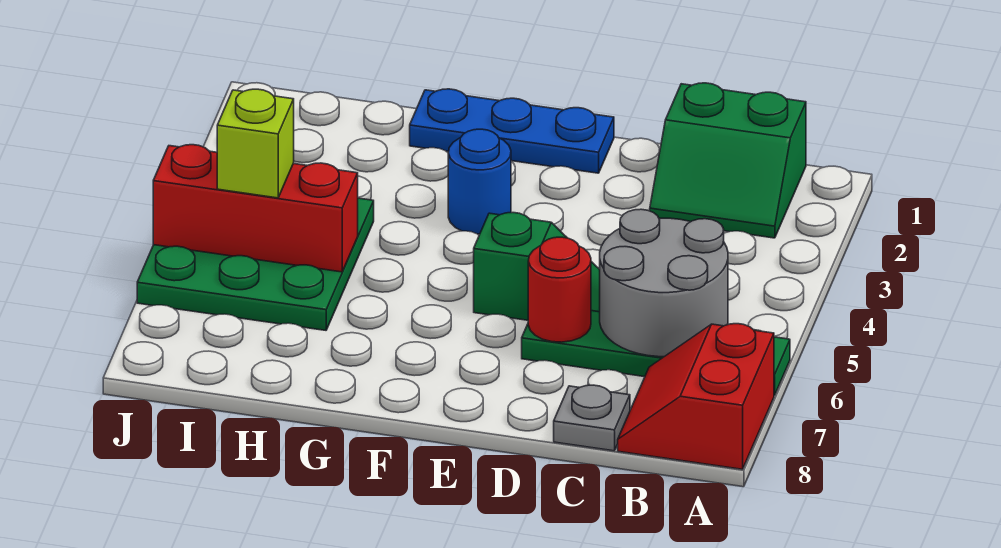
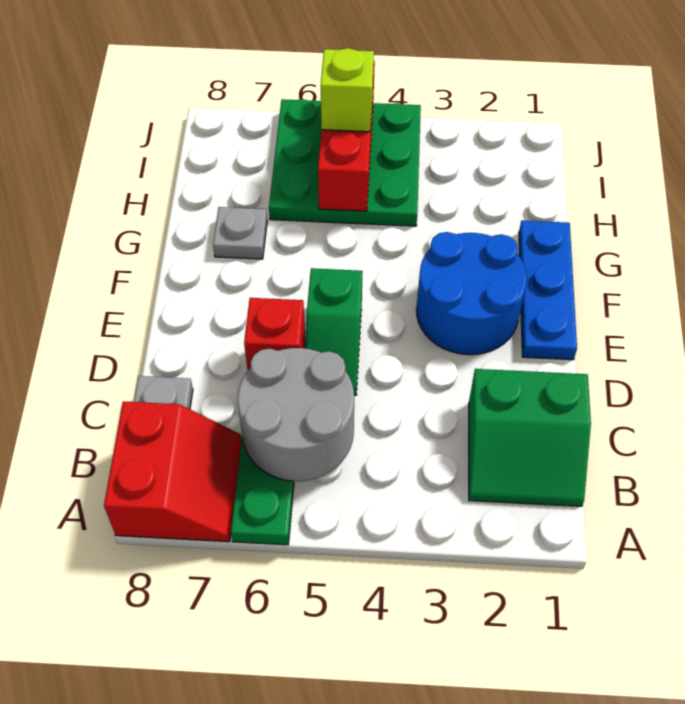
red 2x2 slope [618,324,774,469] -> red 2x2 slope turned to [104,401,242,542]
green 2x2 slope [650,83,806,238] -> green 2x2 slope turned to [469,369,591,506]
red 1x1 round brick [528,237,591,342] -> red 1x1 brick [244,298,305,370]
blue 1x1 round brick [448,129,511,234] -> blue 2x2 round brick [416,232,527,355]
none -> grey 1x1 plate [213,207,267,259]

